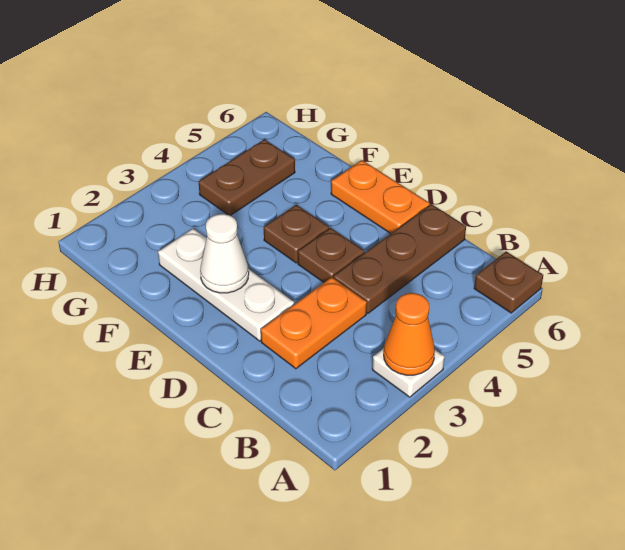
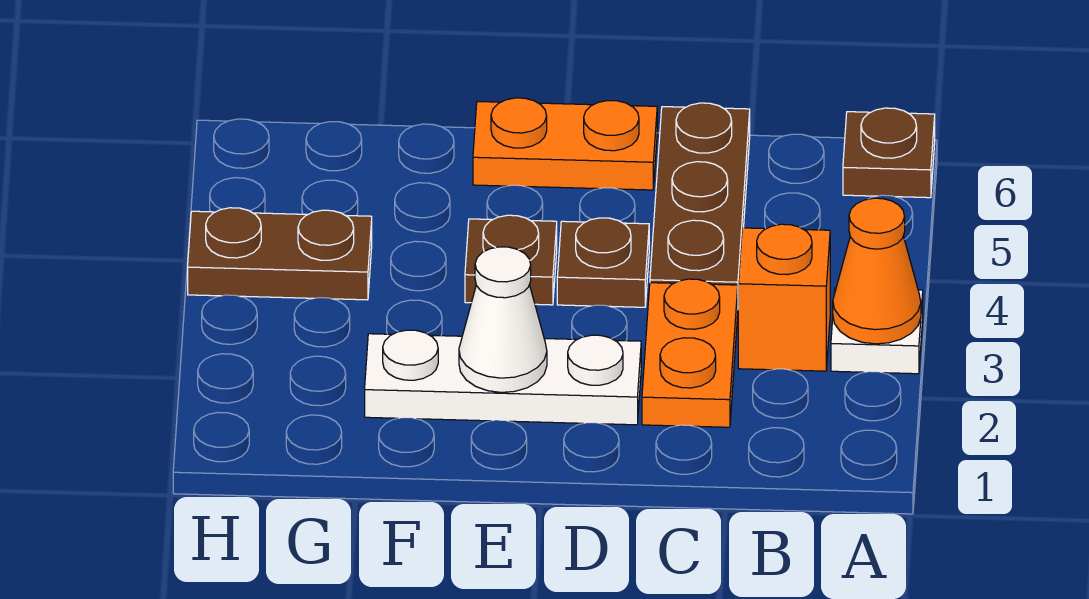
none -> orange 1x1 brick [738,224,830,371]
brown 1x2 plate [199,139,295,216] -> brown 1x2 plate turned to [188,208,372,300]

